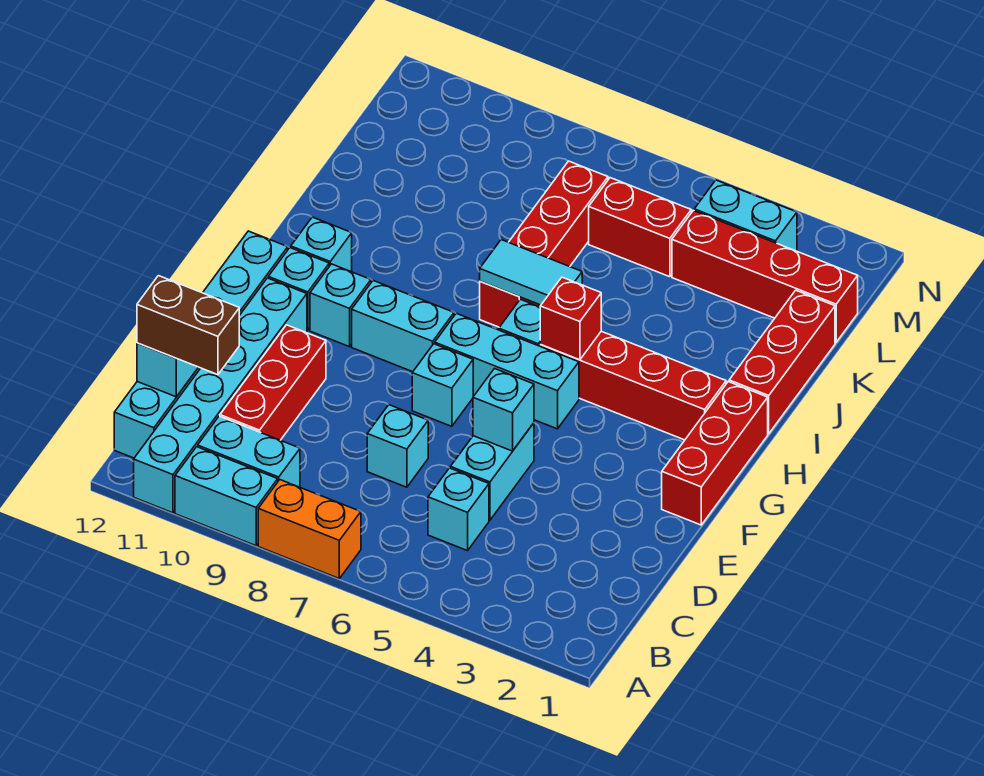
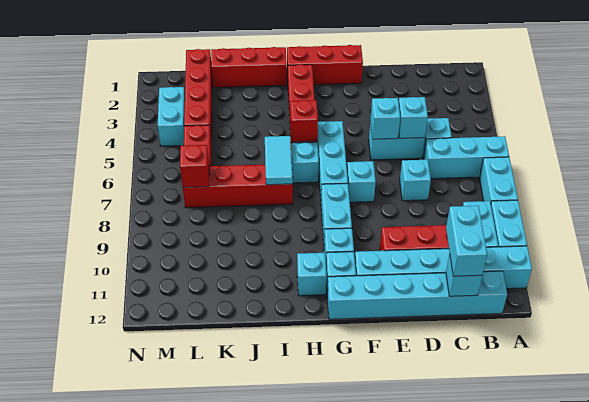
none -> cyan 1x3 brick [423,136,509,179]
orange 1x2 brick [258,480,361,578] -> cyan 1x2 brick [479,157,518,202]
brown 1x2 brick [137,276,239,375] -> cyan 1x2 brick [446,206,487,276]
none -> cyan 1x1 brick [399,97,428,138]
none -> red 1x1 brick [180,145,209,187]

